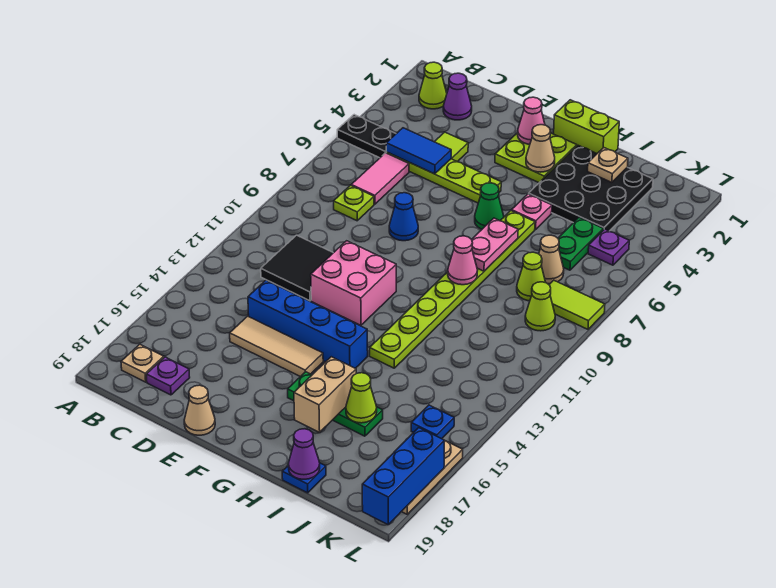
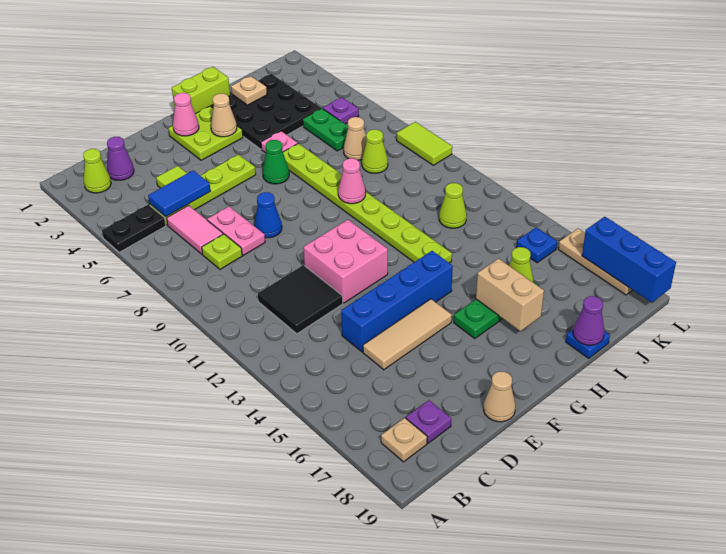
pink 1x2 plate [472,218,518,271] -> pink 1x2 plate moved to [207,207,265,255]
lime 1x2 tile [549,280,605,329] -> lime 1x2 tile turned to [397,122,452,165]
lime 1x1 cone [525,282,555,331] -> lime 1x1 cone moved to [439,183,467,228]

